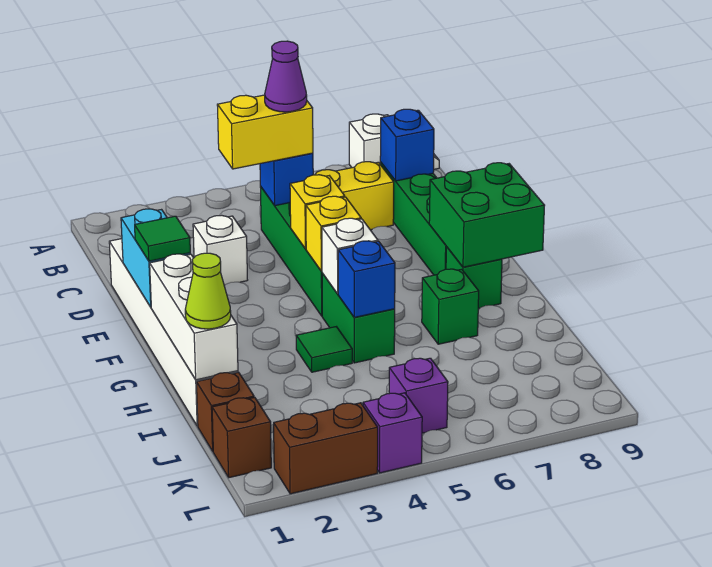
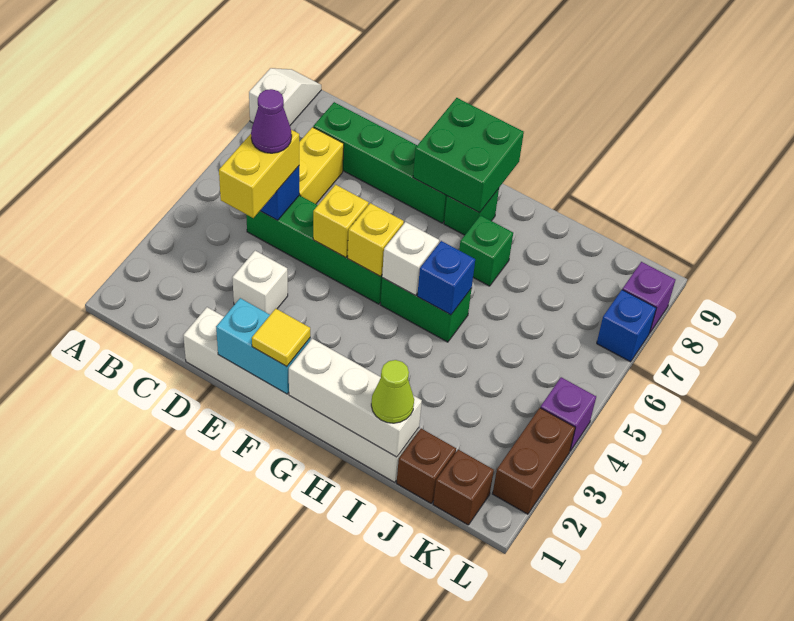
blue 1x1 brick [380,109,434,181] -> blue 1x1 brick moved to [597,290,656,362]
green 1x1 tile [135,216,190,261] -> yellow 1x1 tile [252,309,310,366]
green 1x1 tile [296,327,352,372] -> none
purple 1x1 brick [389,358,448,433] -> purple 1x1 brick moved to [622,262,675,332]

